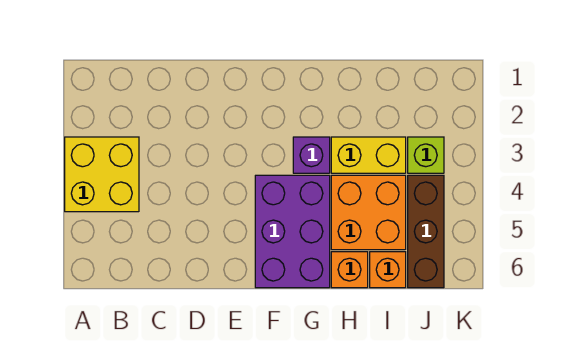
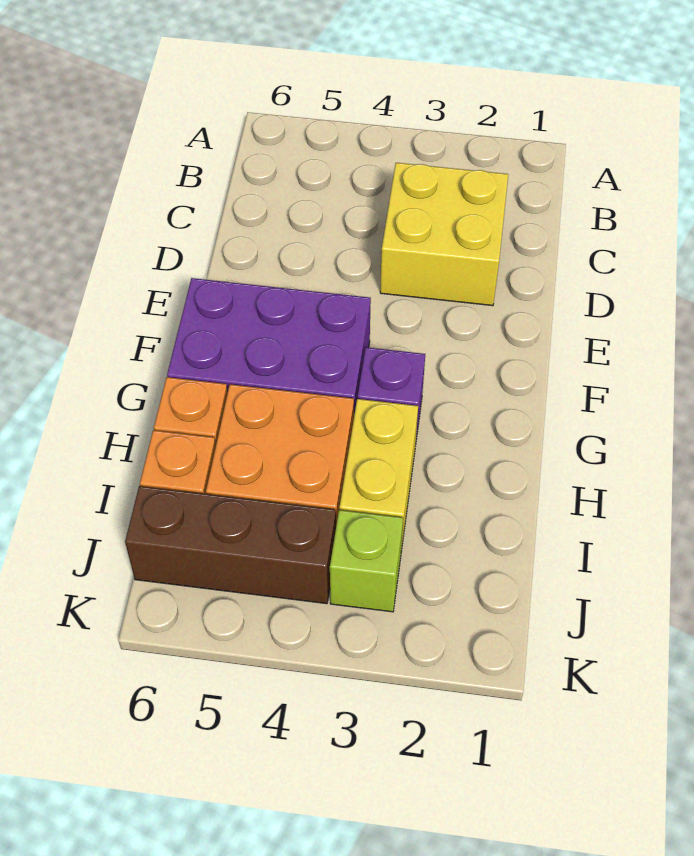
yellow 2x2 brick [65,137,139,212] -> yellow 2x2 brick moved to [380,163,508,306]

